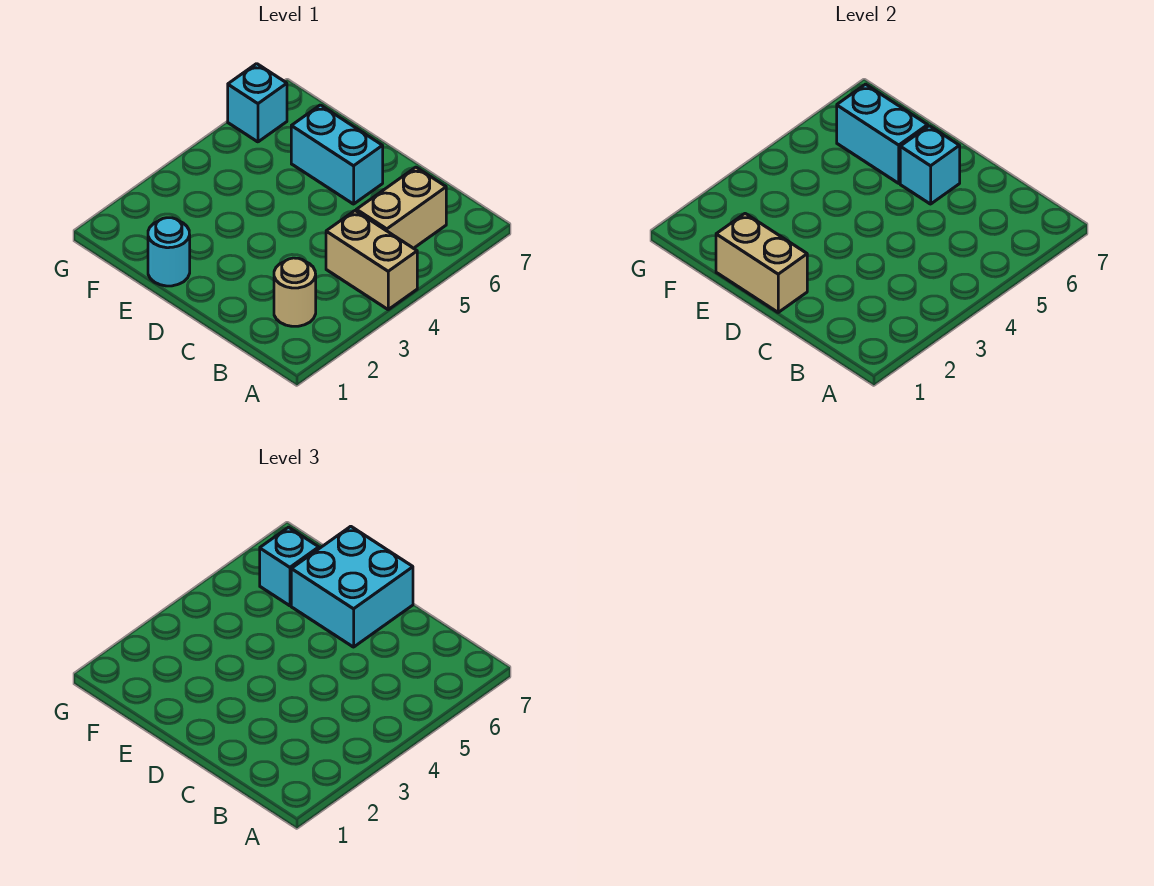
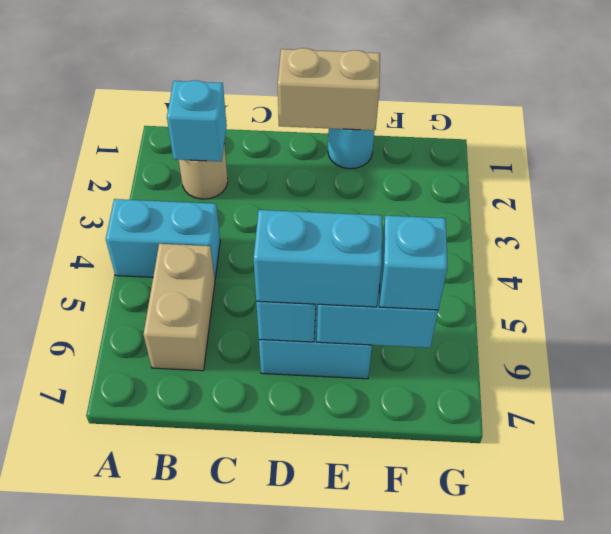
tan 1x2 brick [326,211,417,309] -> cyan 1x2 brick [106,199,220,279]
cyan 2x2 brick [291,526,413,647] -> cyan 1x2 brick [254,210,382,307]
cyan 1x1 brick [228,64,287,142] -> cyan 1x1 brick moved to [167,80,227,161]

